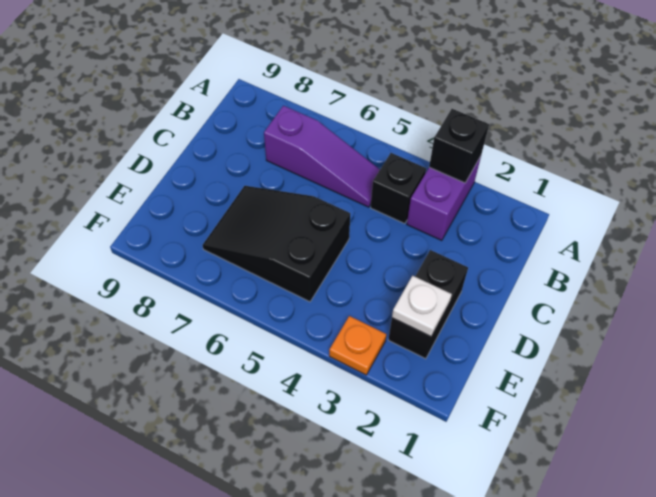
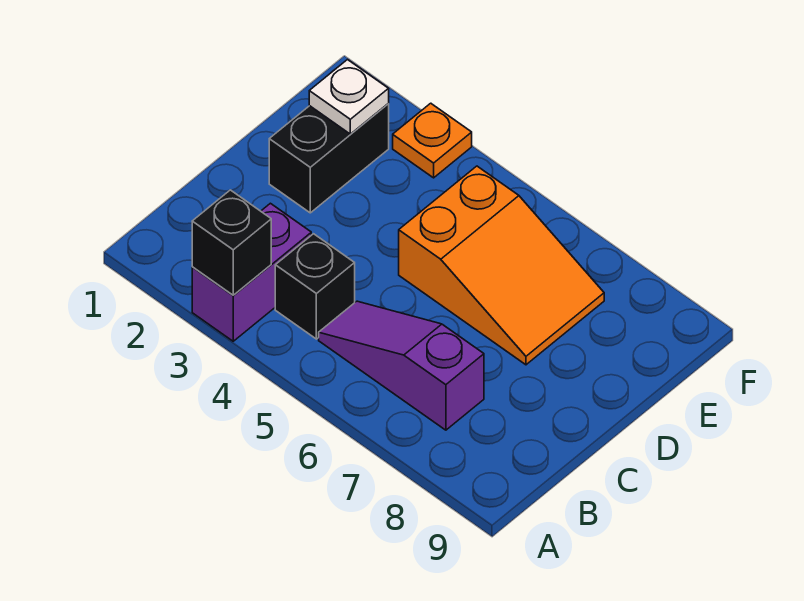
black 2x3 slope [203,186,350,302] -> orange 2x3 slope [399,166,604,365]

